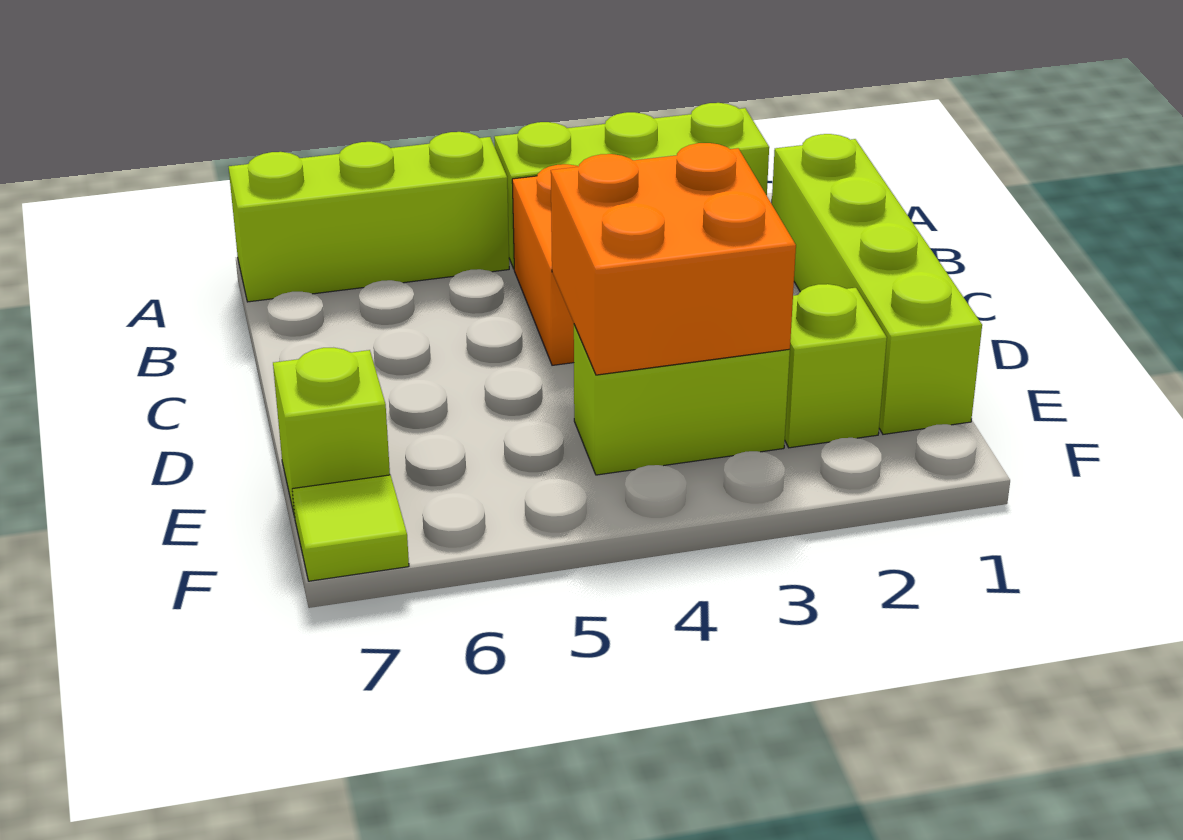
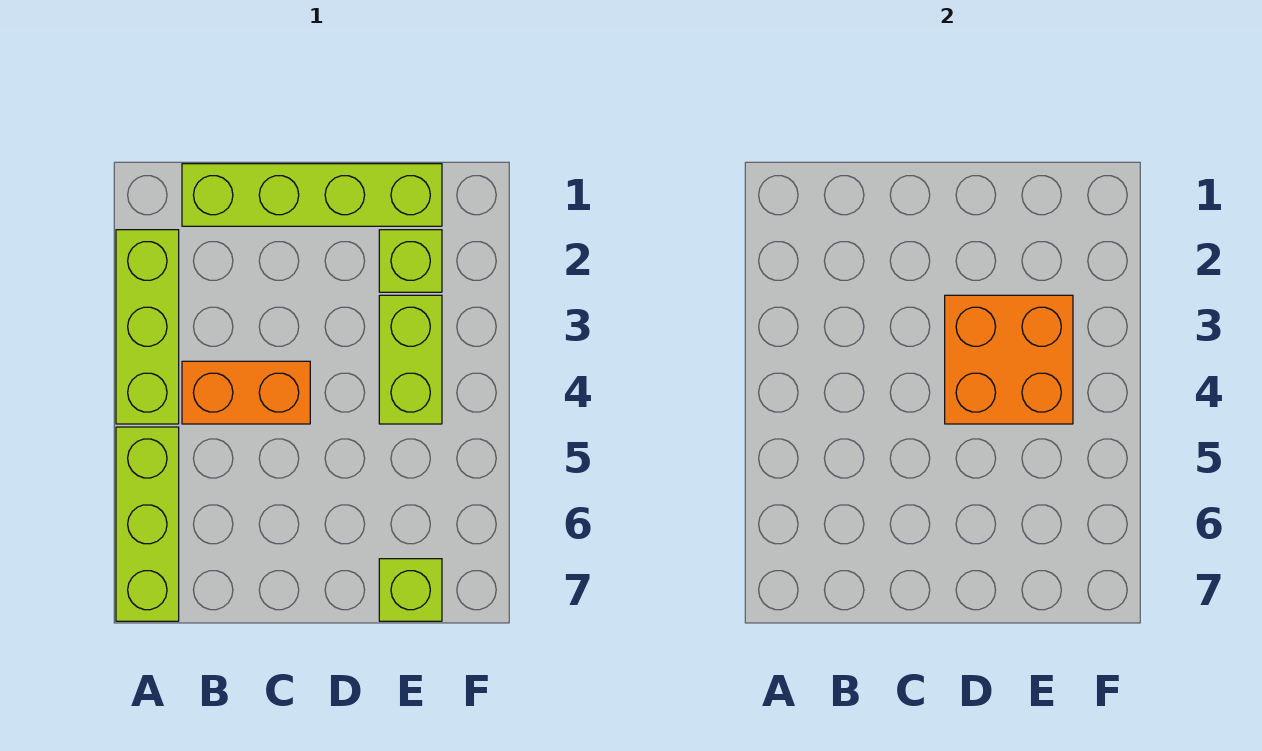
lime 1x1 tile [292,475,409,581] -> none

